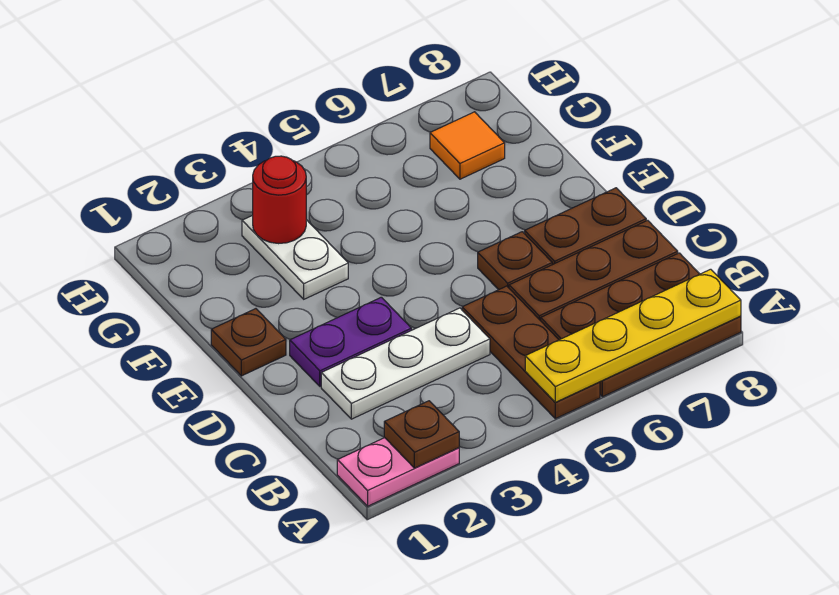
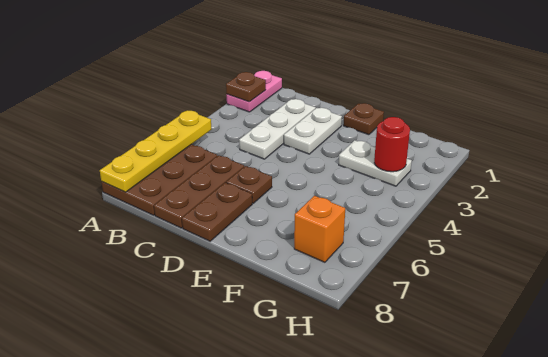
brown 1x3 plate [462,286,600,419] -> none
purple 1x2 plate [290,297,411,386] -> white 1x2 plate [284,108,342,154]
orange 1x1 tile [430,112,505,179] -> orange 1x1 brick [294,196,345,262]

